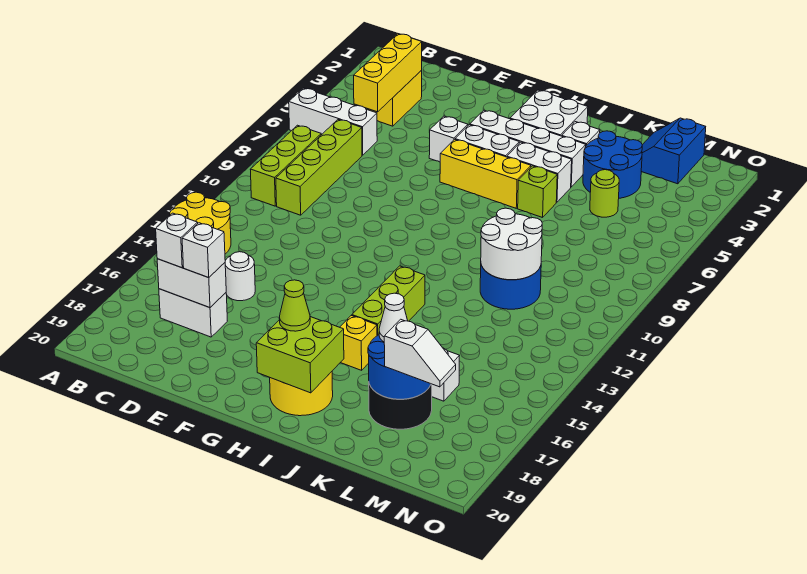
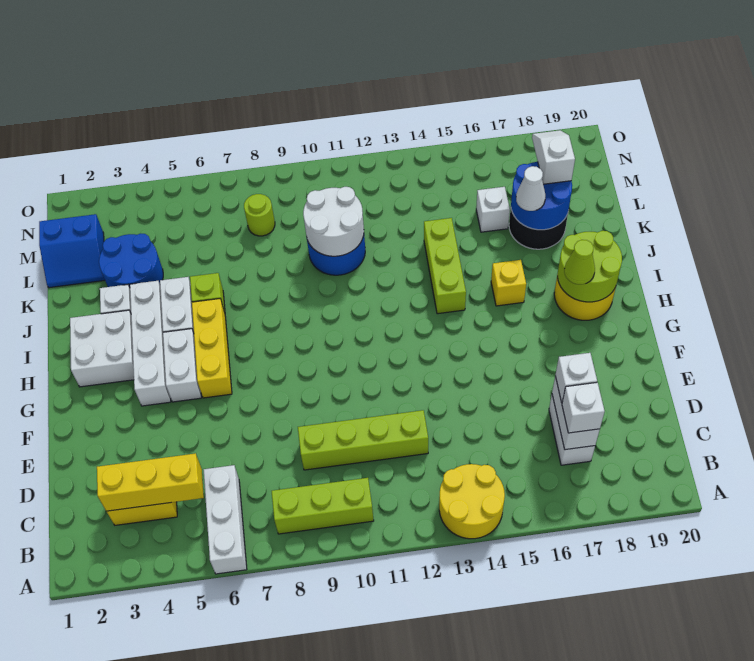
lime 1x4 brick [276,120,362,215] -> lime 1x4 brick moved to [298,410,428,470]
white 1x1 round brick [225,252,255,301] -> none
white 1x1 brick [429,116,468,162] -> none
lime 2x2 brick [256,317,344,393] -> lime 2x2 round brick [558,231,622,302]
lime 1x3 brick [352,266,425,336] -> lime 1x3 brick turned to [424,218,466,314]
lime 1x1 round brick [590,170,619,217] -> lime 1x1 round brick moved to [244,194,275,236]

